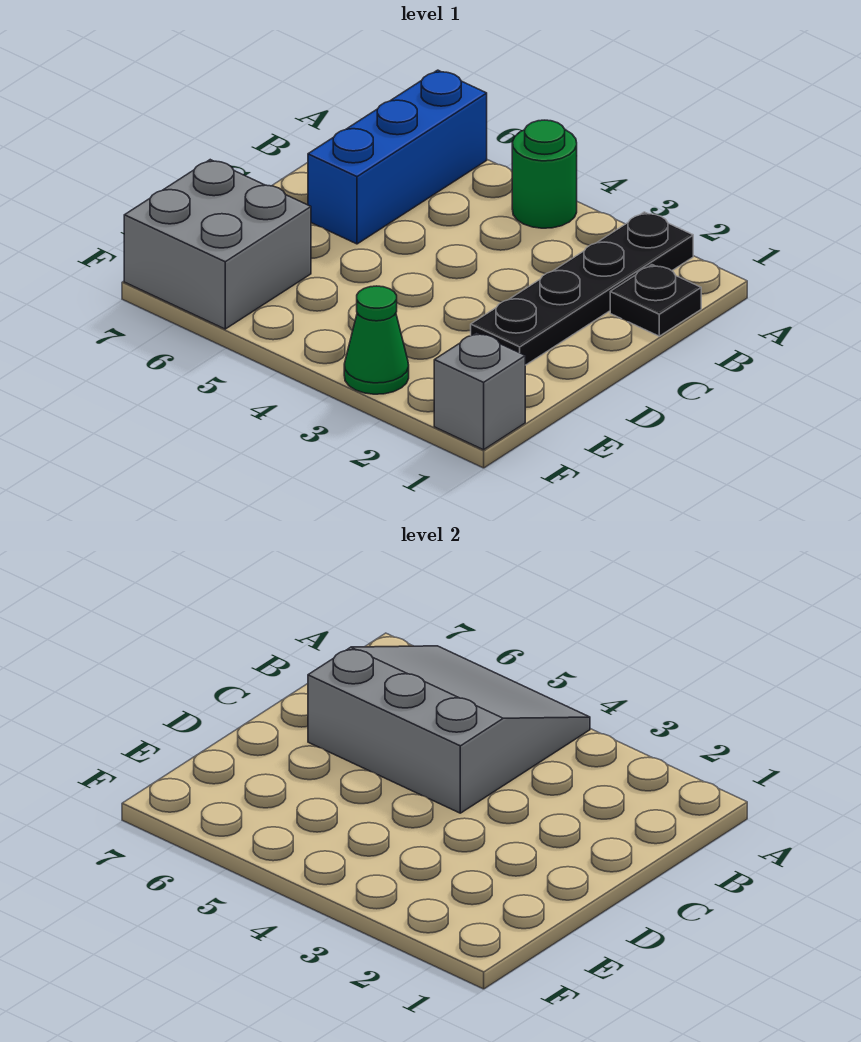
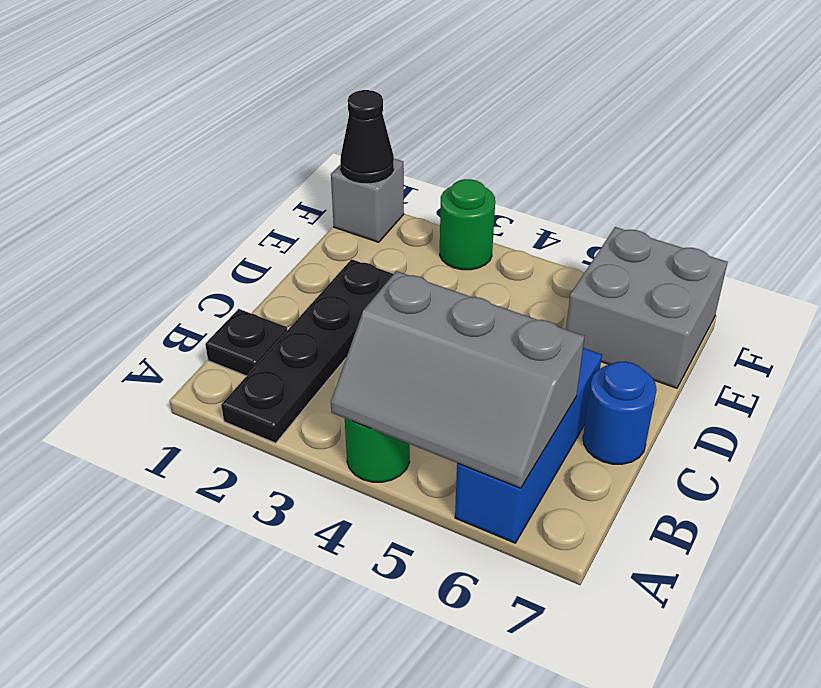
grey 3x3 slope [308,646,590,813] -> grey 2x3 slope [331,271,585,488]
none -> blue 1x1 round brick [583,361,657,464]
none -> black 1x1 cone [340,90,394,183]
green 1x1 cone [344,286,409,394] -> green 1x1 round brick [440,179,495,270]

